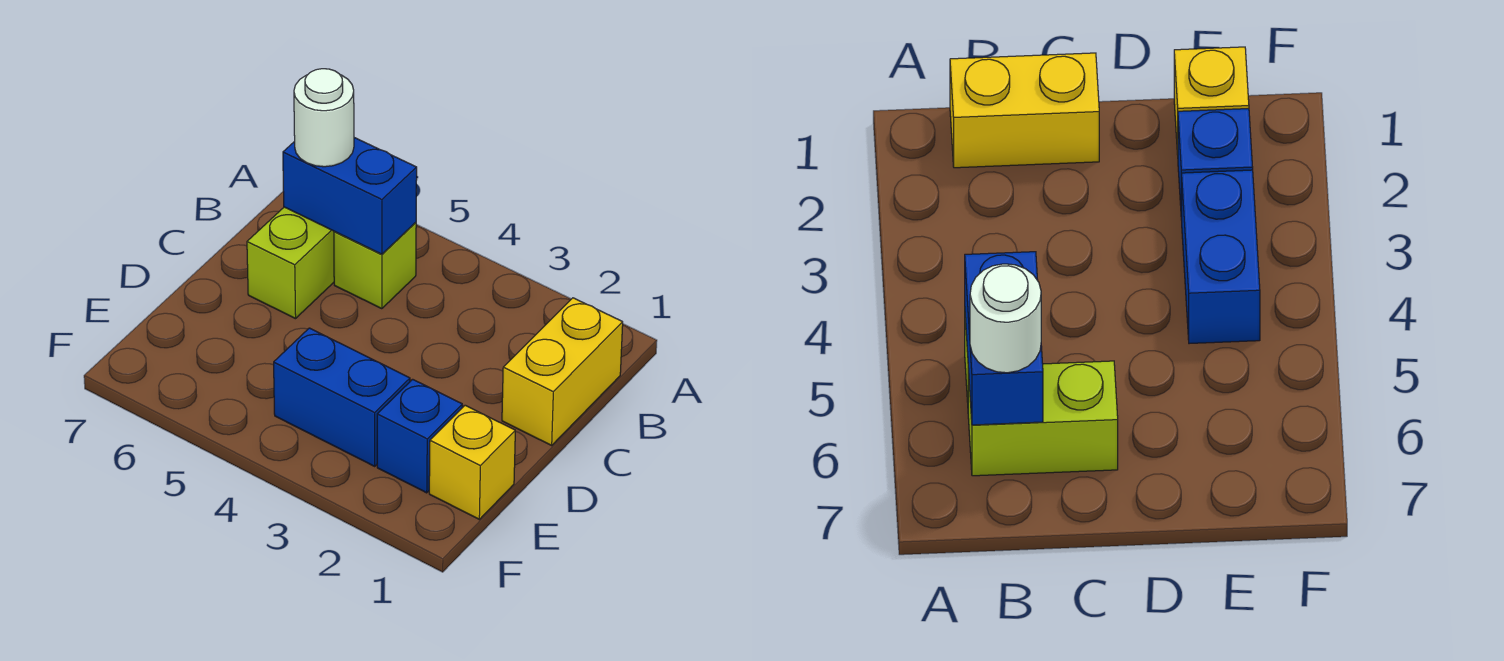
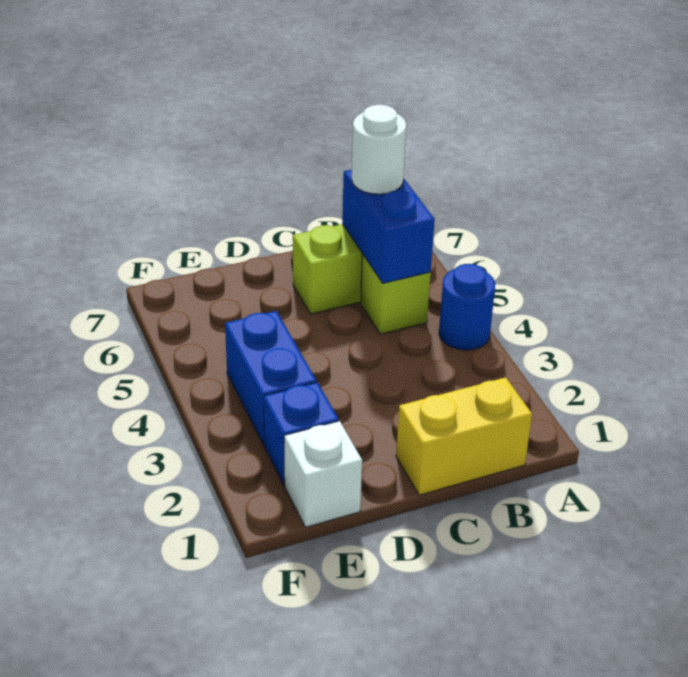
none -> blue 1x1 round brick [439,264,495,350]
yellow 1x1 brick [429,405,515,519] -> white 1x1 brick [284,421,362,527]

